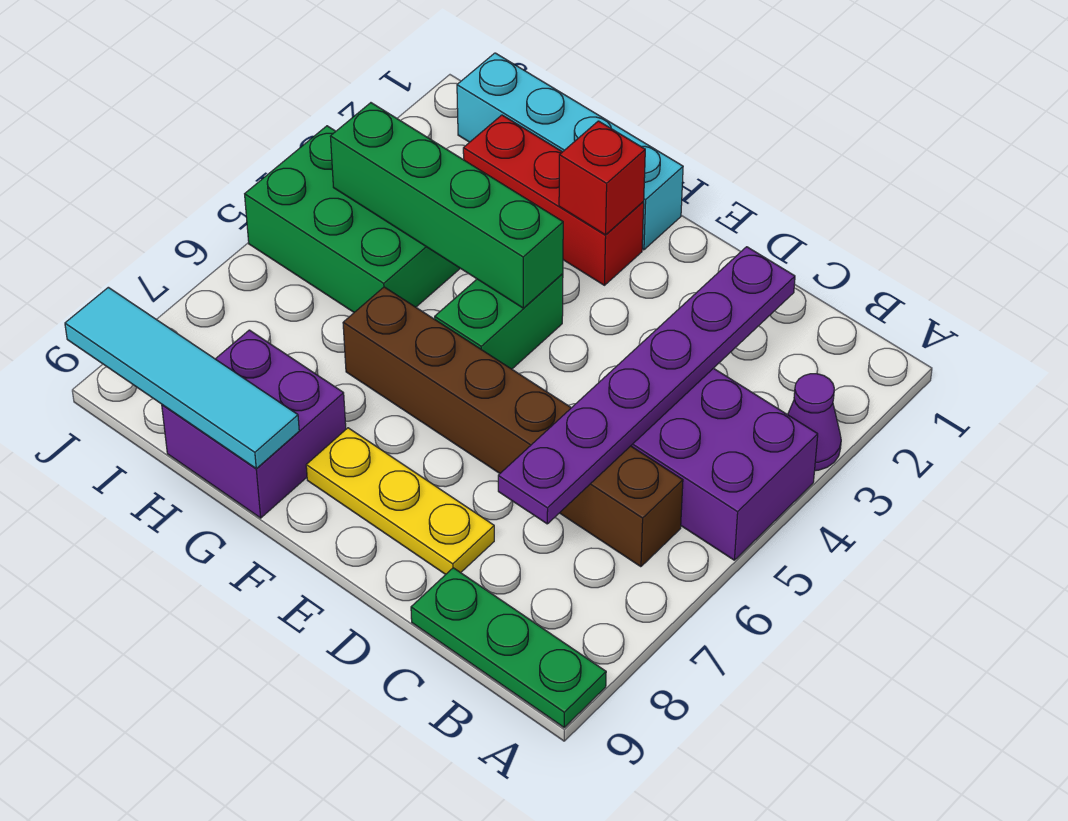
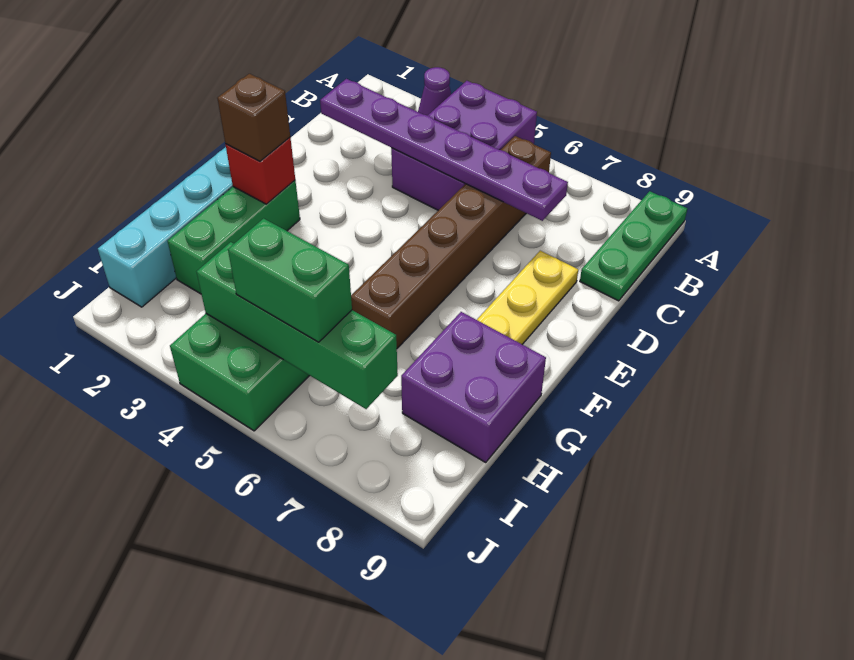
red 1x3 brick [463,115,644,285] -> green 1x3 brick [168,180,300,294]
none -> brown 1x1 brick [217,74,290,161]
green 1x2 brick [435,274,563,369] -> green 1x2 brick moved to [228,218,352,342]
green 1x4 brick [330,103,563,308] -> green 1x4 brick turned to [197,242,398,409]
cyan 1x4 tile [65,287,299,468] -> none

